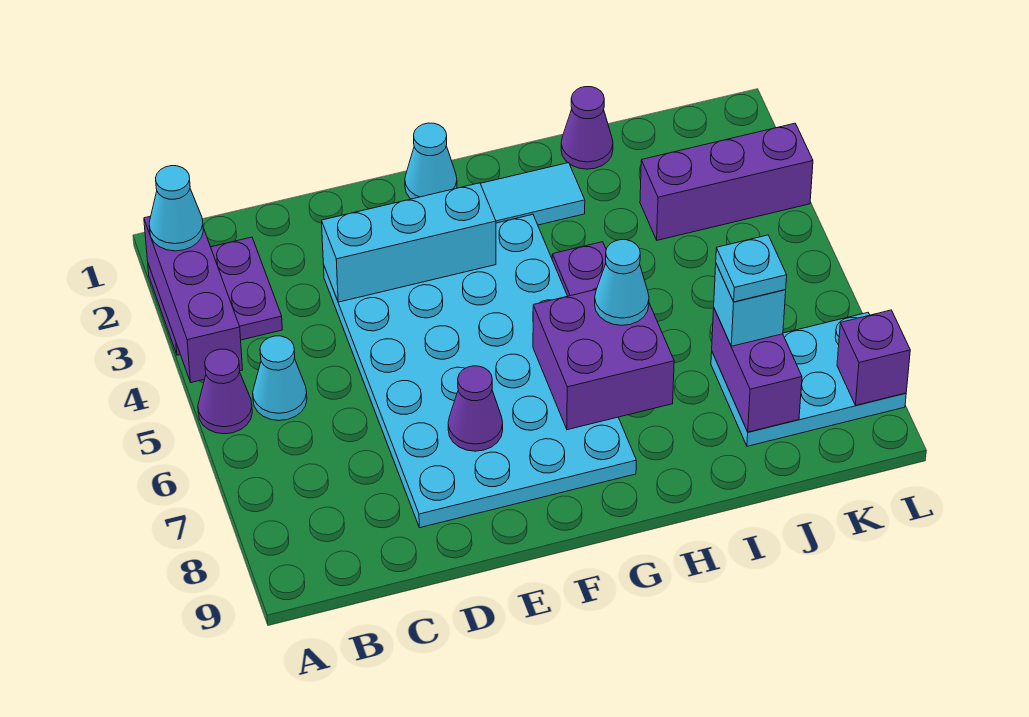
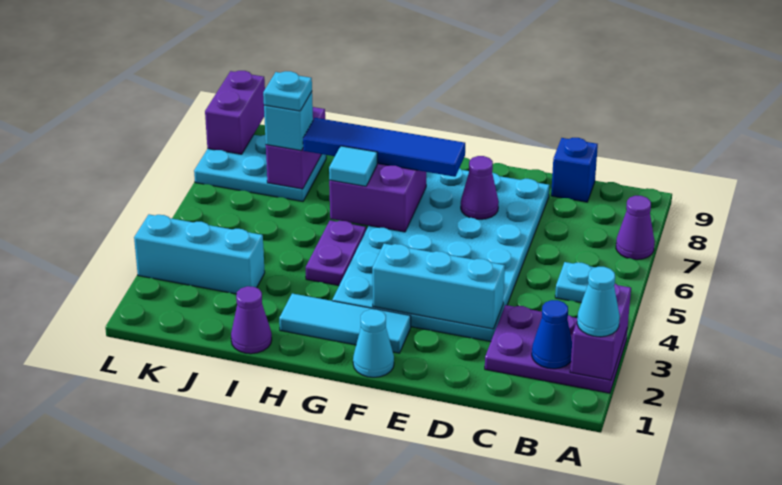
purple 2x2 plate [148,237,282,355] -> purple 2x3 plate [485,305,627,393]
purple 1x3 brick [144,216,243,383] -> purple 1x2 brick [570,283,631,380]
purple 1x1 cone [198,349,252,434] -> purple 1x1 cone moved to [616,196,655,260]
none -> blue 1x1 cone [532,300,572,369]
cyan 1x1 cone [253,336,307,421] -> cyan 1x1 plate [555,262,595,303]
none -> blue 1x1 brick [551,138,598,202]
none -> blue 1x4 tile [303,118,465,177]
cyan 1x1 cone [595,240,649,325] -> cyan 1x1 tile [329,146,377,186]
purple 1x3 brick [640,123,813,240] -> cyan 1x3 brick [134,214,265,294]
purple 1x1 brick [837,310,910,405] -> purple 1x2 brick [205,71,265,154]

